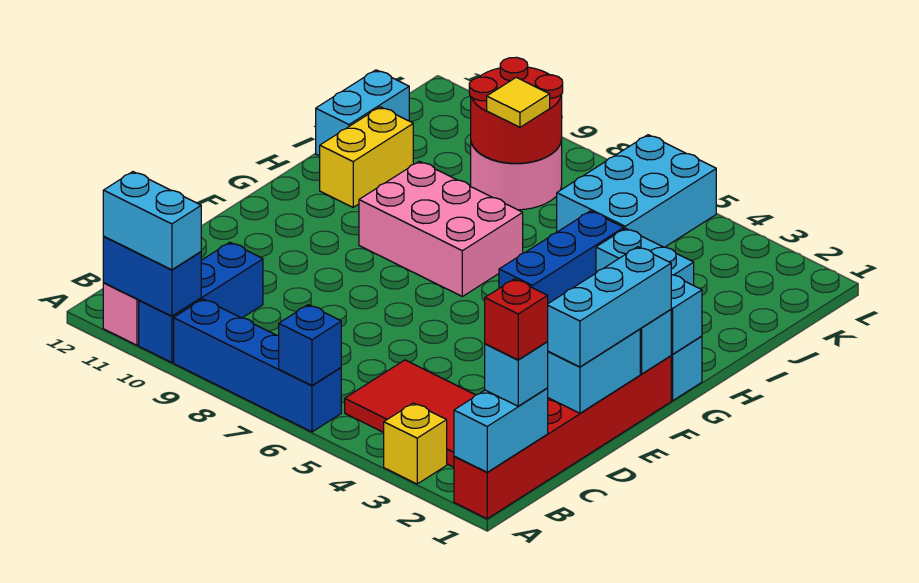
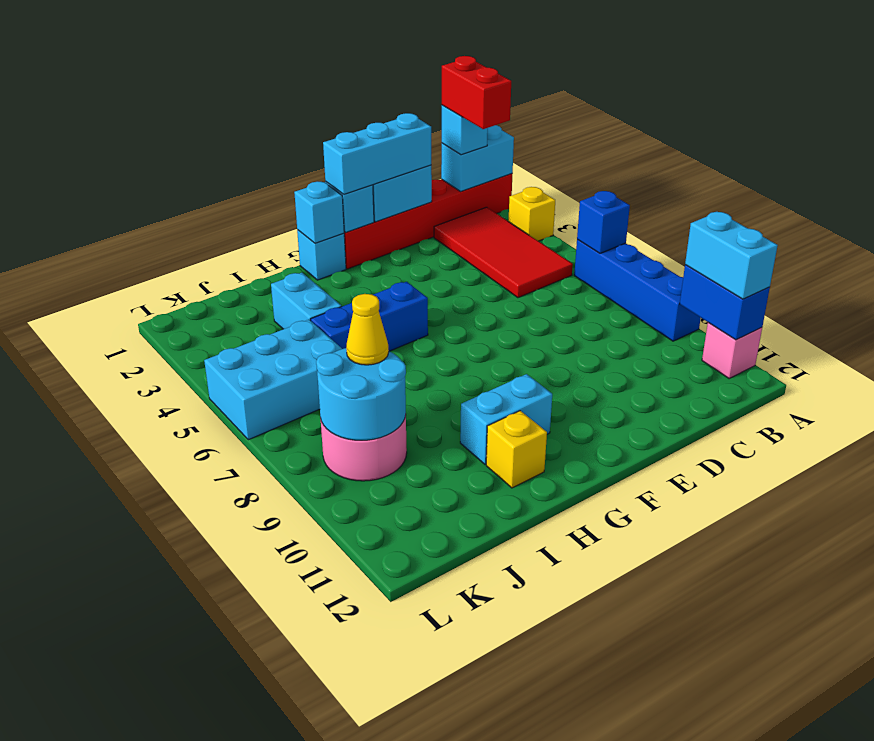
blue 1x3 brick [139,242,263,363] -> none
red 1x1 brick [485,279,548,360] -> red 1x2 brick [442,56,511,129]
pink 2x3 brick [359,161,523,296] -> none
yellow 1x2 brick [320,107,413,207] -> yellow 1x1 brick [486,411,547,488]
cyan 1x2 brick [316,70,409,156] -> cyan 1x2 brick moved to [460,374,552,464]
red 2x2 round brick [469,57,563,163] -> cyan 2x2 round brick [316,348,406,440]
yellow 1x1 tile [487,77,550,127] -> yellow 1x1 cone [346,294,389,365]

